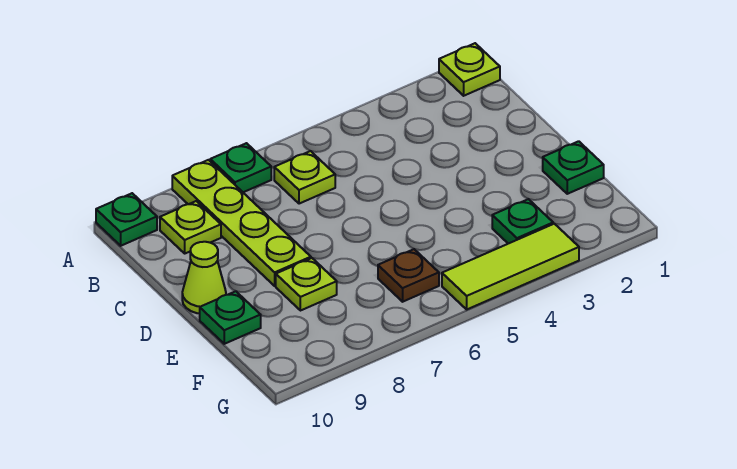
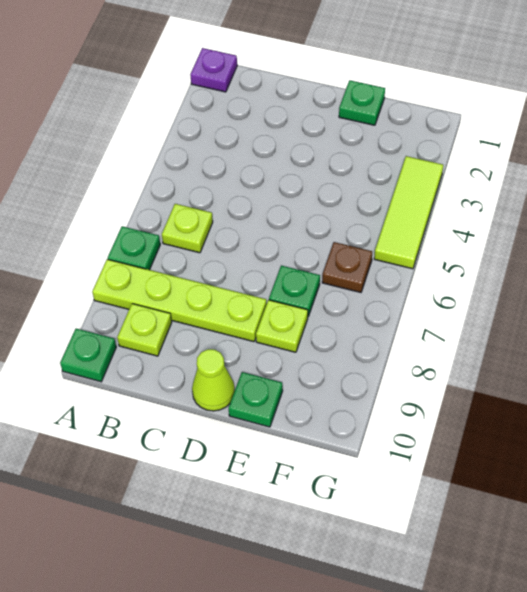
lime 1x1 plate [439,43,500,96] -> purple 1x1 plate [190,48,237,92]
green 1x1 plate [492,199,553,244] -> green 1x1 plate moved to [269,266,320,316]

